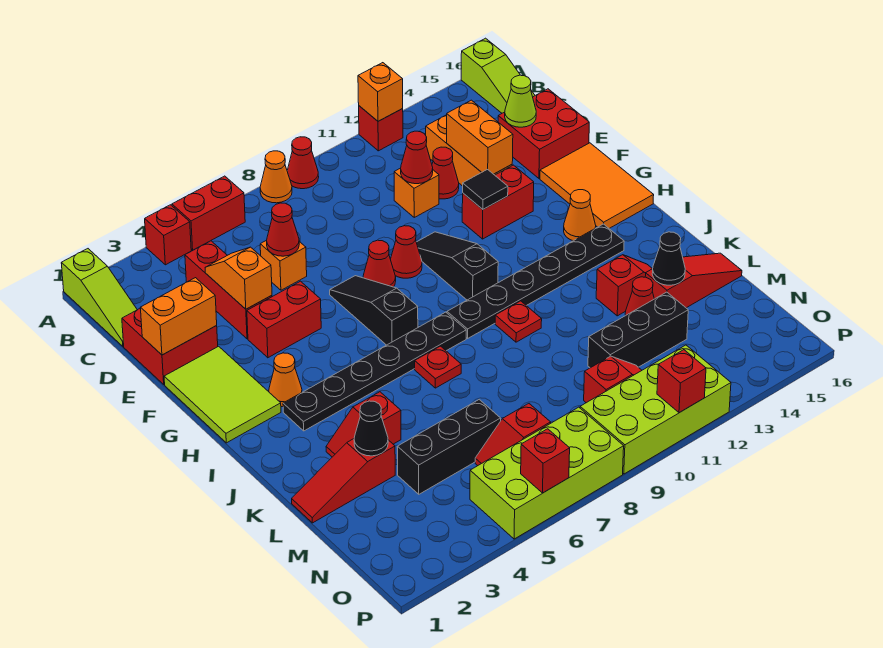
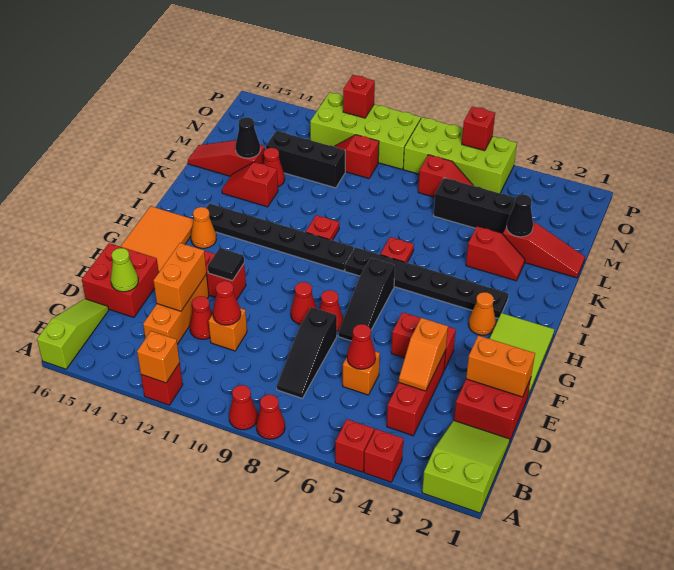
lime 1x3 slope [61,249,137,346] -> lime 2x3 slope [422,421,510,513]
red 1x2 brick [172,176,245,250] -> red 1x1 brick [335,419,374,472]
orange 1x1 cone [260,151,292,203] -> red 1x1 cone [256,394,285,439]
black 1x3 slope [416,232,498,300] -> black 1x3 slope moved to [277,307,337,398]

